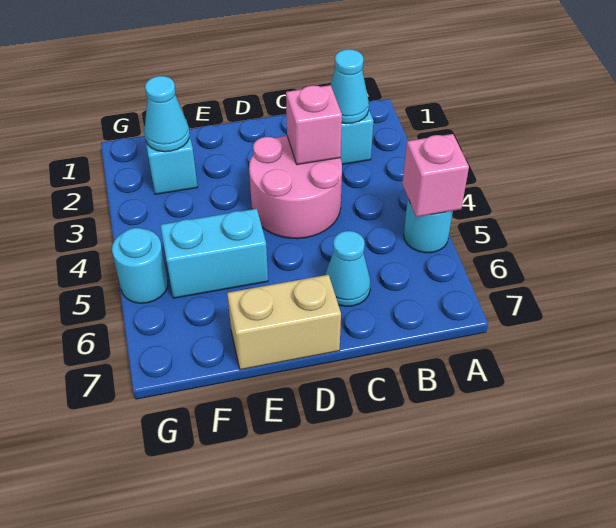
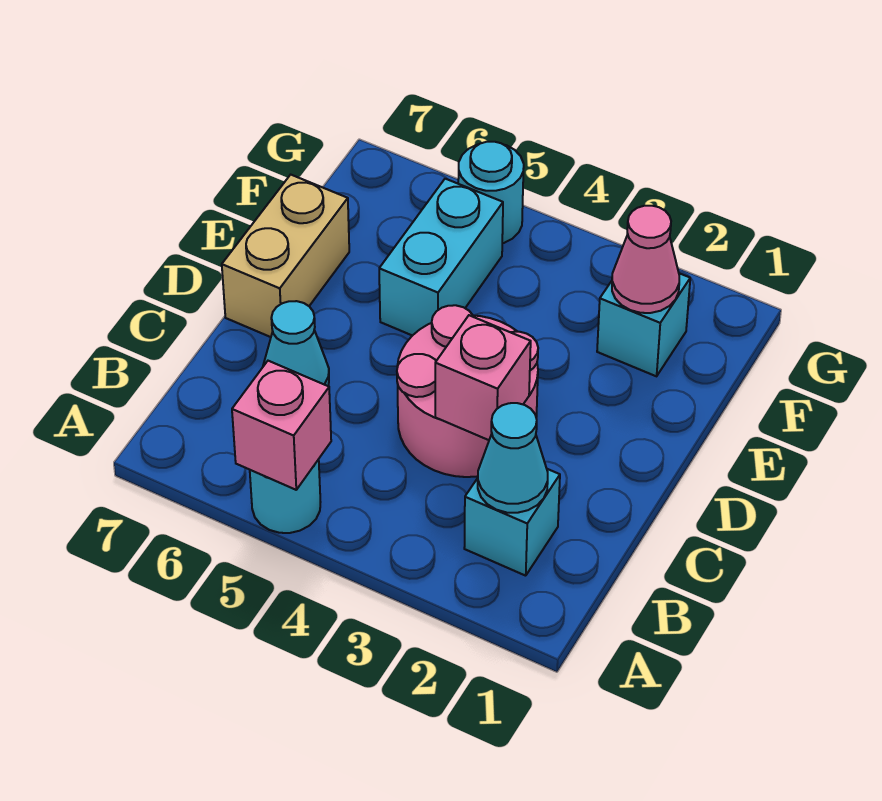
cyan 1x1 cone [144,76,189,152] -> pink 1x1 cone [612,206,679,313]

